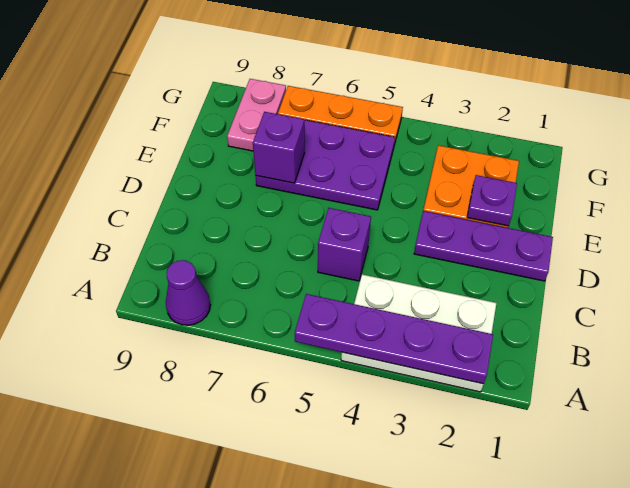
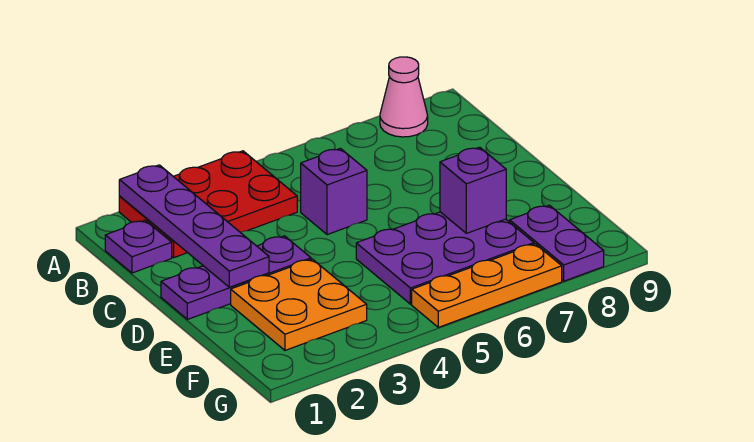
white 2x3 plate [341,274,496,392] -> red 2x3 plate [119,151,297,257]
purple 1x4 plate [295,294,493,384] -> purple 1x4 plate turned to [119,165,269,287]
purple 1x1 cone [166,260,210,325] -> pink 1x1 cone [380,57,428,137]
purple 1x1 plate [467,175,517,226] -> purple 1x1 plate moved to [105,220,172,273]
pink 1x2 plate [227,79,286,151] -> purple 1x2 plate [510,205,604,281]

